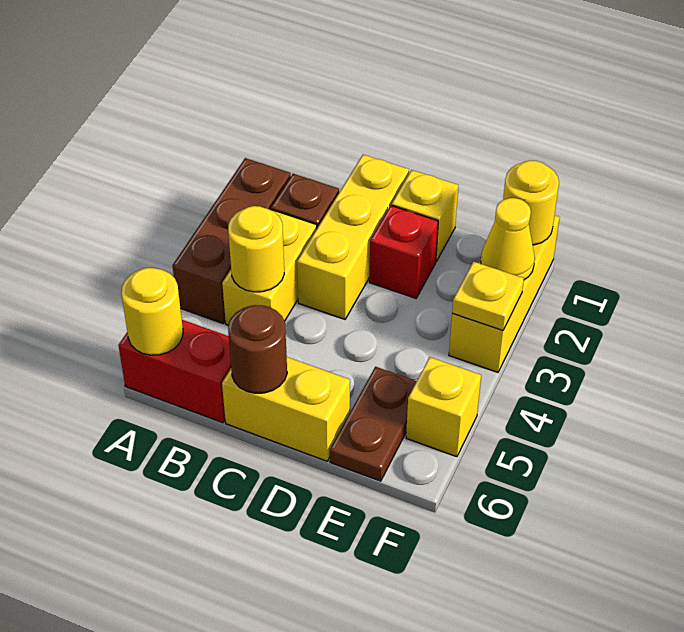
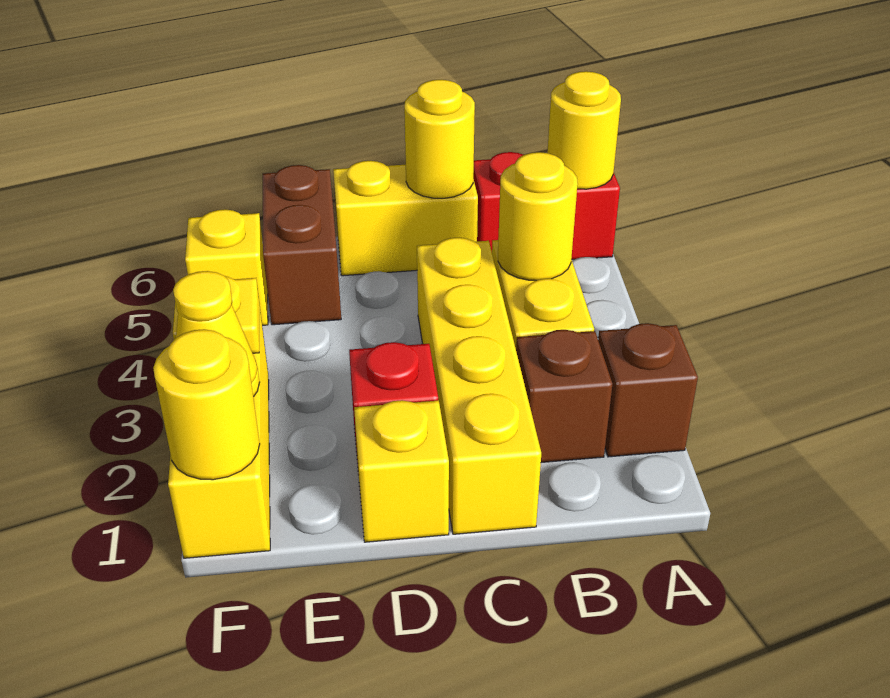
brown 1x3 brick [172,158,291,323] -> brown 1x1 brick [598,323,698,457]
yellow 1x3 brick [297,155,409,319] -> yellow 1x4 brick [417,238,541,534]
brown 1x1 round brick [228,305,287,393] -> yellow 1x1 round brick [404,80,475,198]
brown 1x2 plate [330,367,417,481] -> brown 1x2 brick [263,165,341,325]

